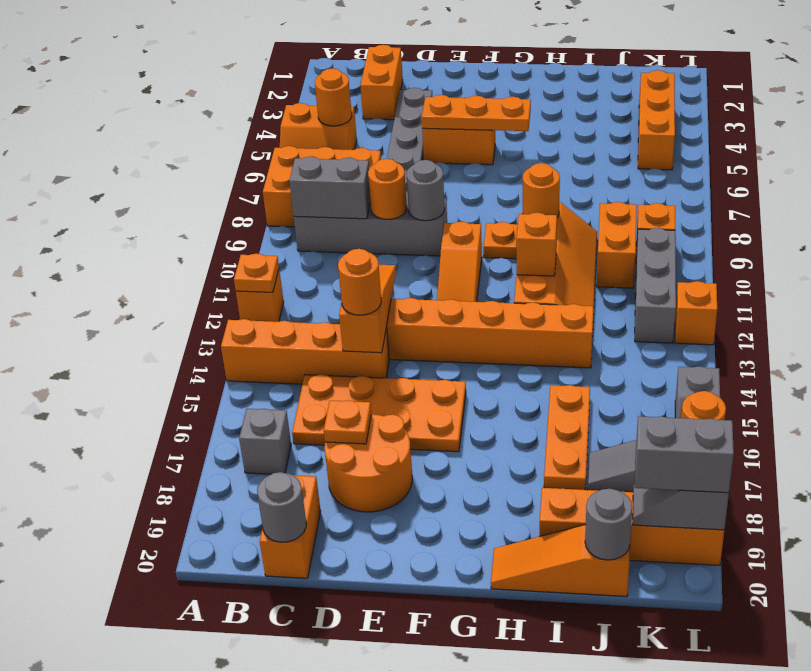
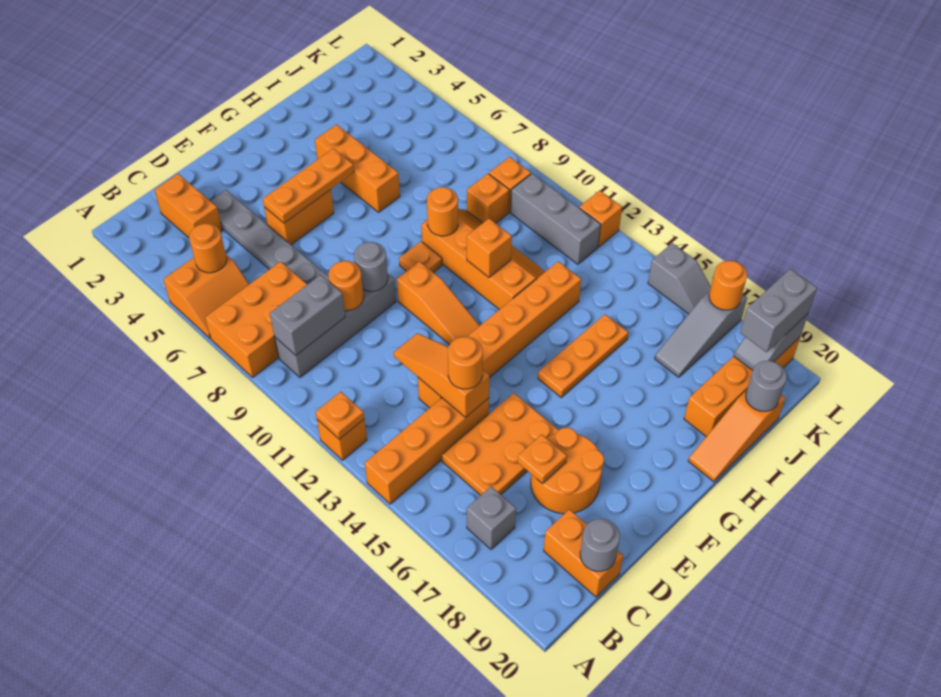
orange 2x4 plate [292,374,466,452] -> orange 2x3 plate [442,393,559,495]
orange 1x3 plate [544,385,590,490] -> orange 1x3 plate turned to [538,314,628,397]
orange 1x2 brick [597,202,637,288] -> orange 1x1 brick [467,174,509,223]
orange 1x3 brick [638,70,675,170] -> orange 1x3 brick moved to [315,125,400,212]

